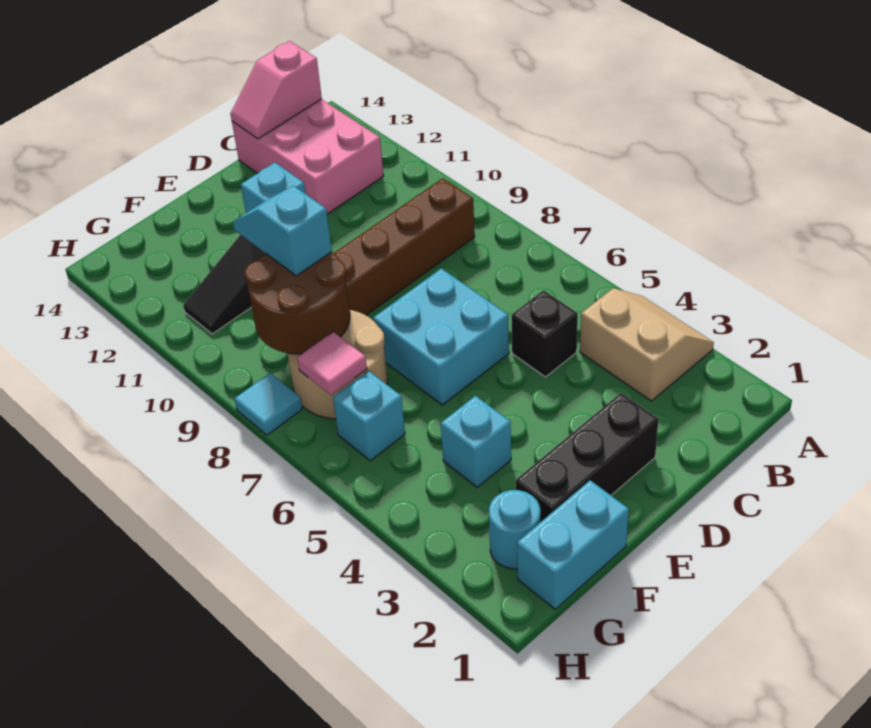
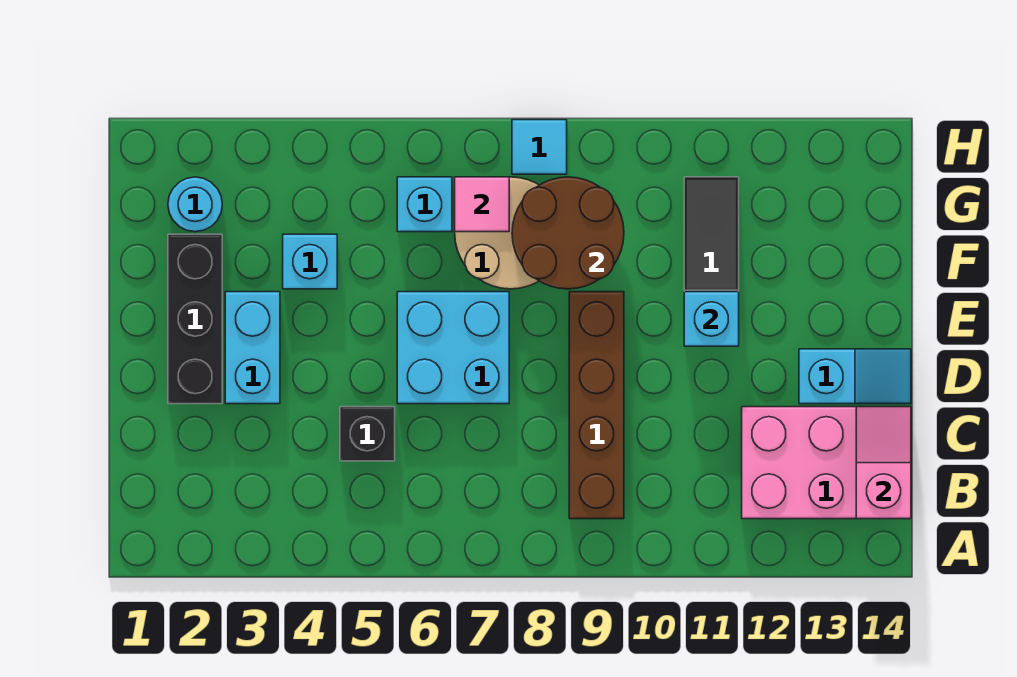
tan 2x2 slope [580,288,714,401] -> none
cyan 1x2 brick [517,480,629,609] -> cyan 1x2 brick moved to [225,292,280,404]
cyan 1x2 slope [233,186,332,276] -> cyan 1x2 slope moved to [799,349,911,404]

